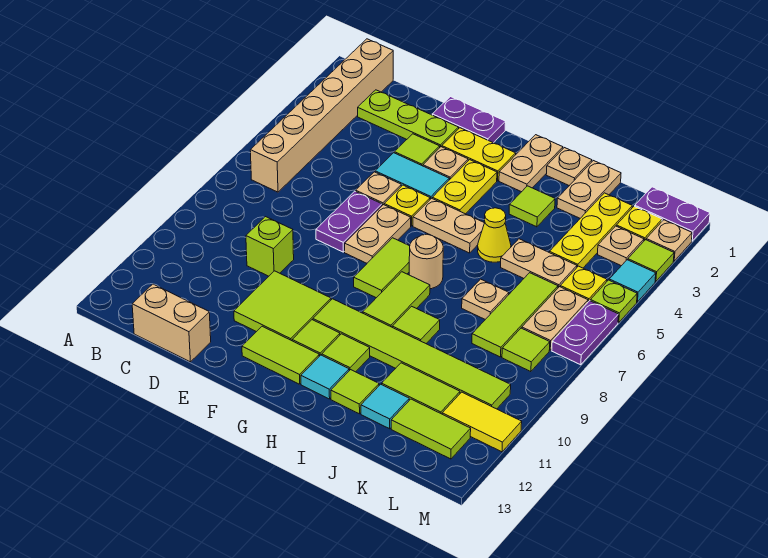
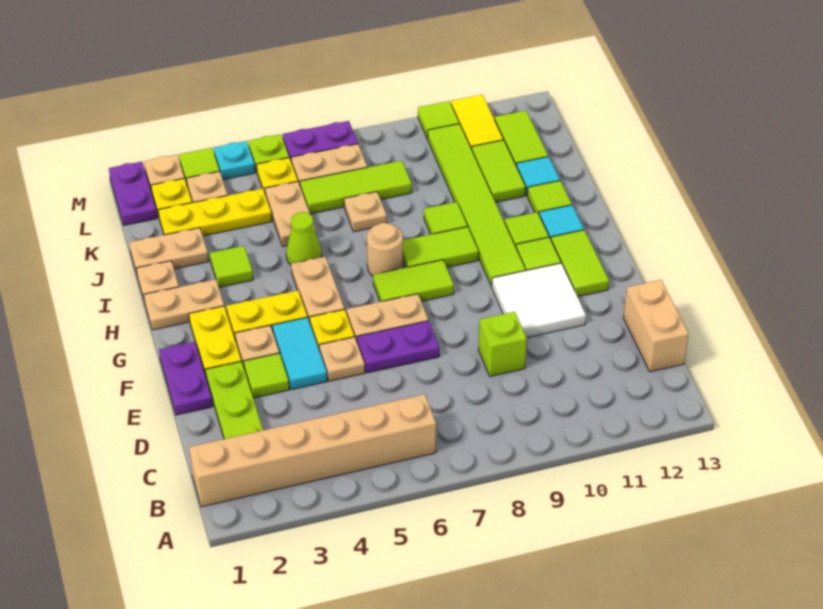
lime 2x2 tile [234,271,331,341] -> white 2x2 tile [492,263,586,338]
yellow 1x1 cone [478,208,511,262] -> lime 1x1 cone [286,212,322,265]
lime 1x1 tile [502,328,550,372] -> lime 1x1 tile moved to [418,101,459,139]
cyan 1x1 tile [609,260,656,302] -> cyan 1x1 plate [214,141,255,180]

